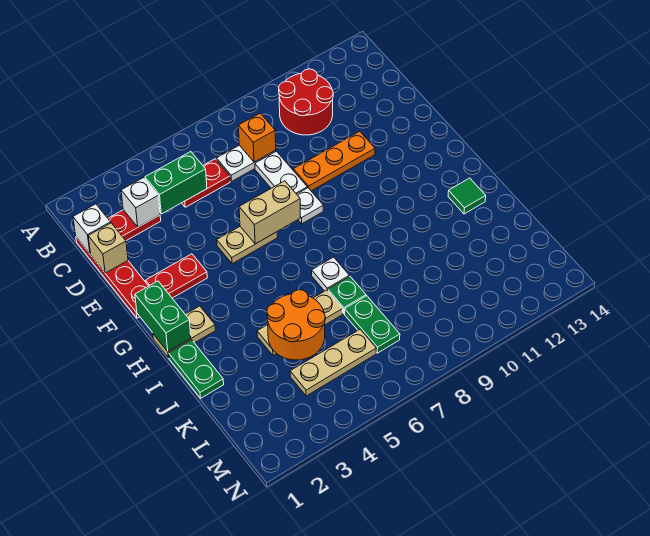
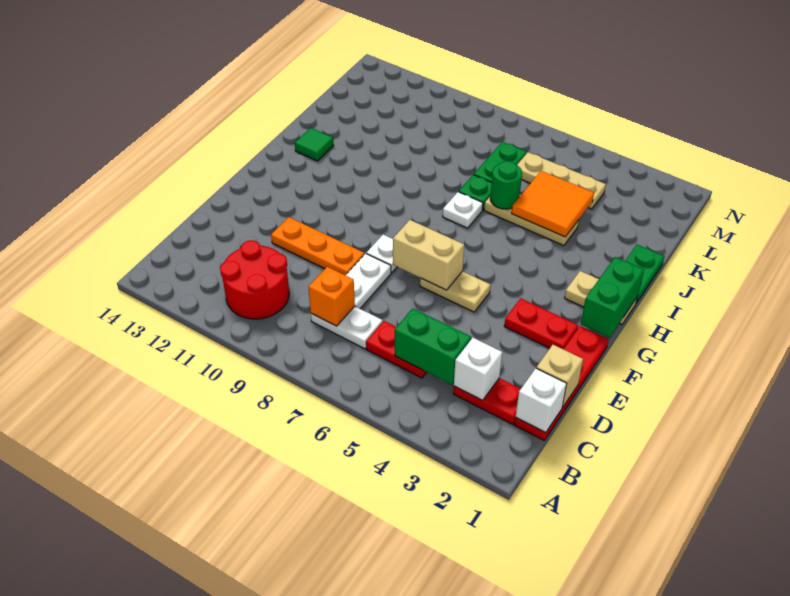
orange 2x2 round brick [267,290,325,360] -> orange 2x2 tile [512,171,594,237]
none -> green 1x1 round brick [490,161,522,209]

